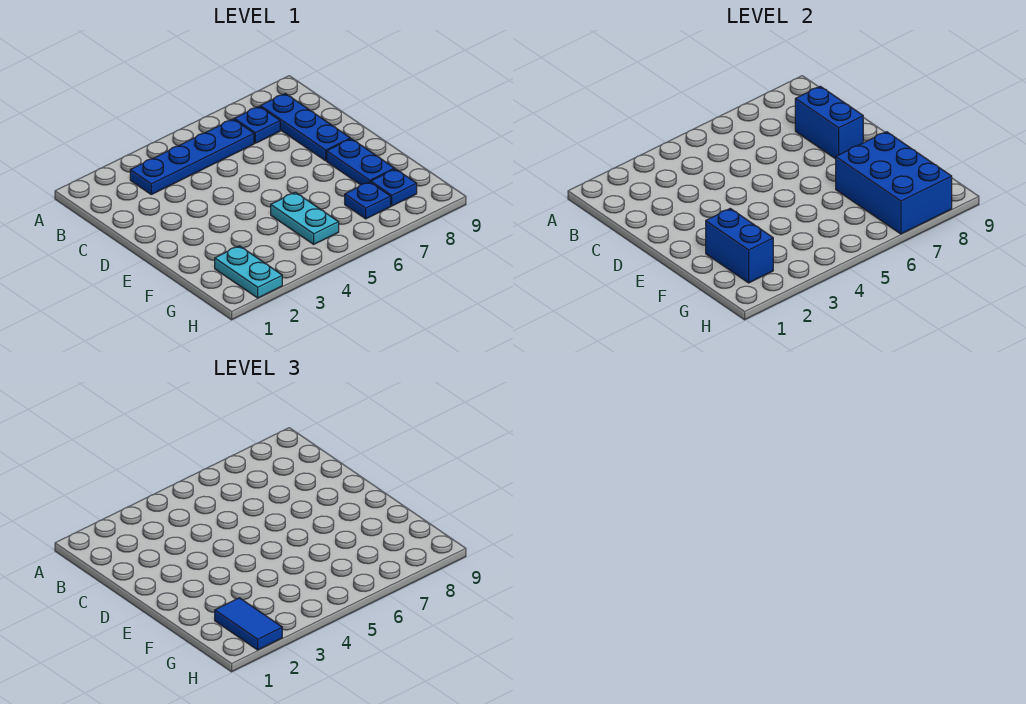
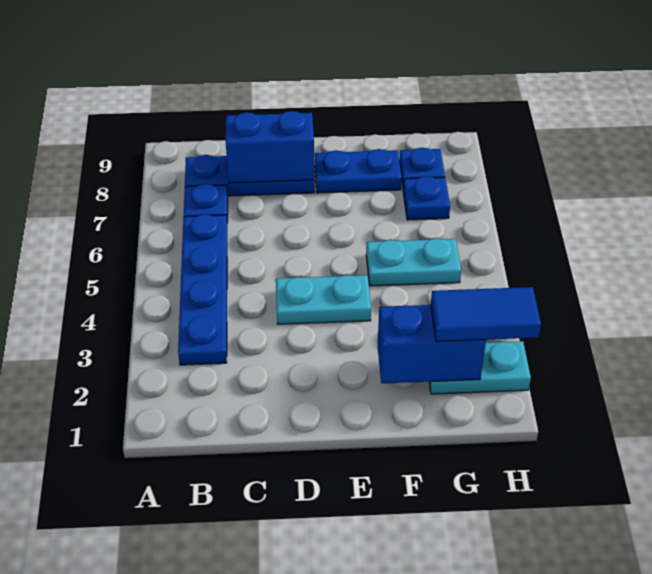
none -> cyan 1x2 plate [276,275,371,324]
blue 2x3 brick [836,132,952,234] -> none

